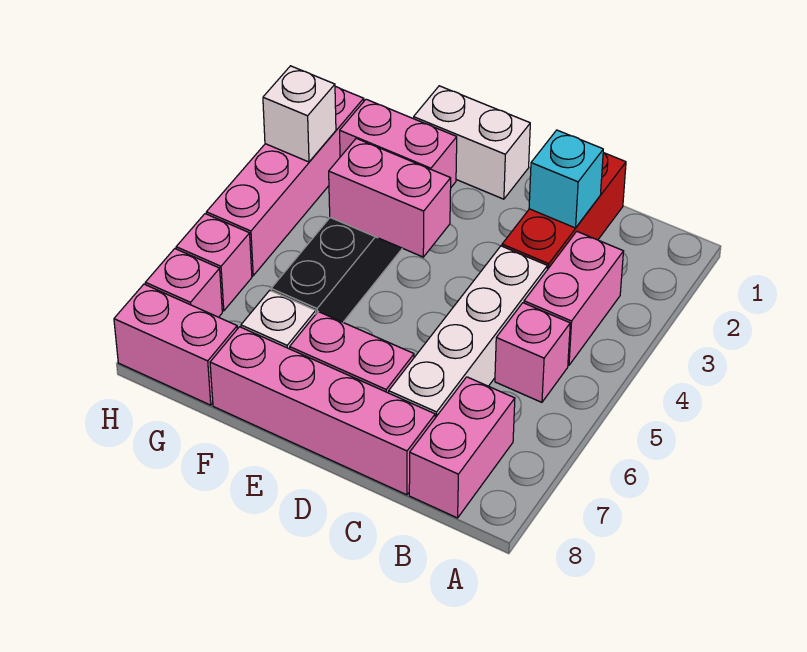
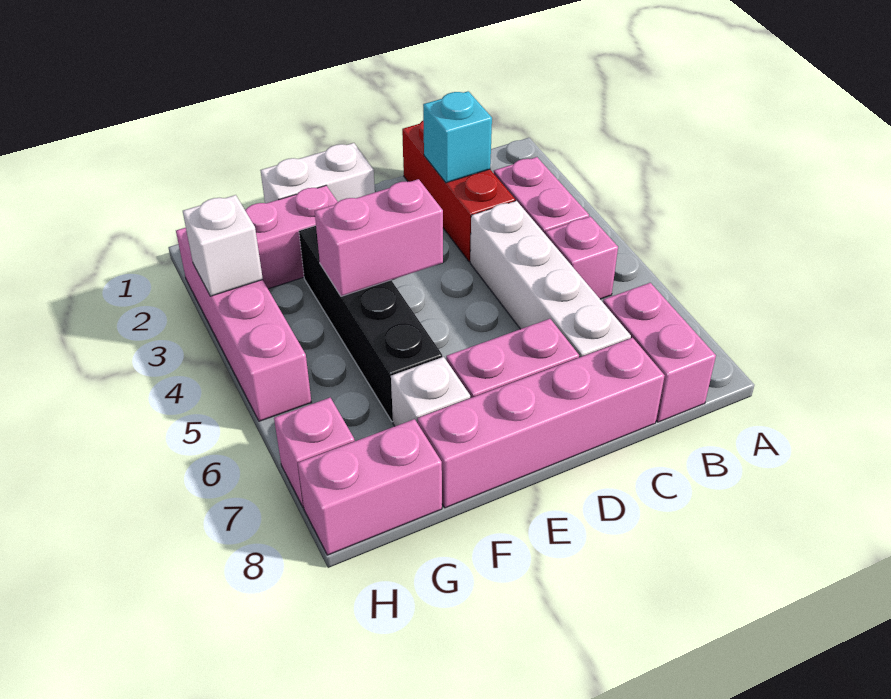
pink 1x1 brick [176,214,252,311] -> none

